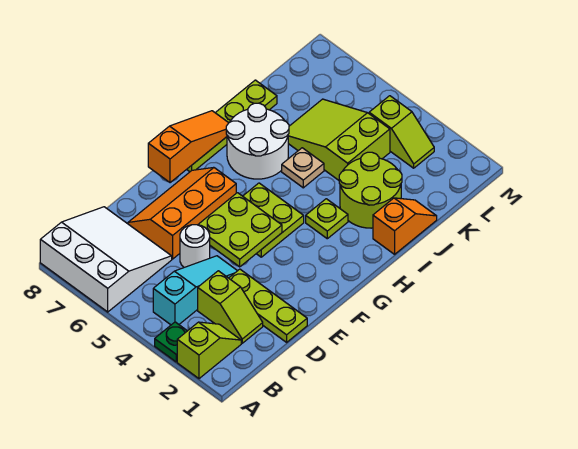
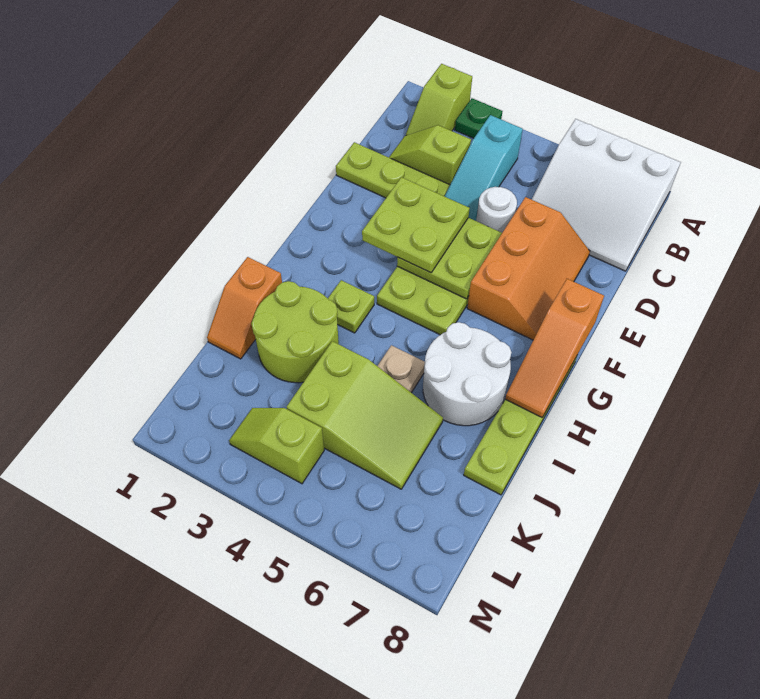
none -> lime 2x2 plate [362,177,470,273]

